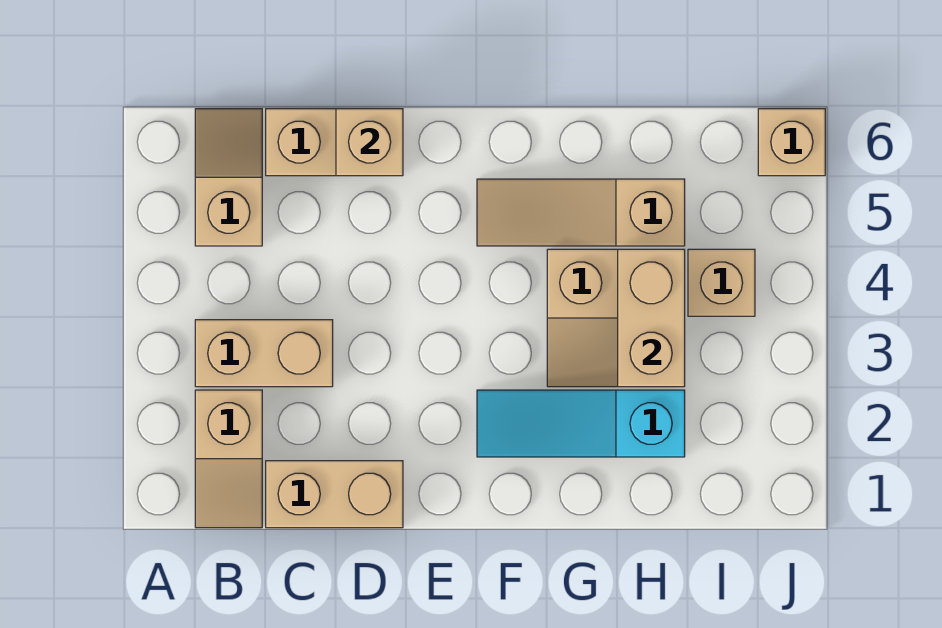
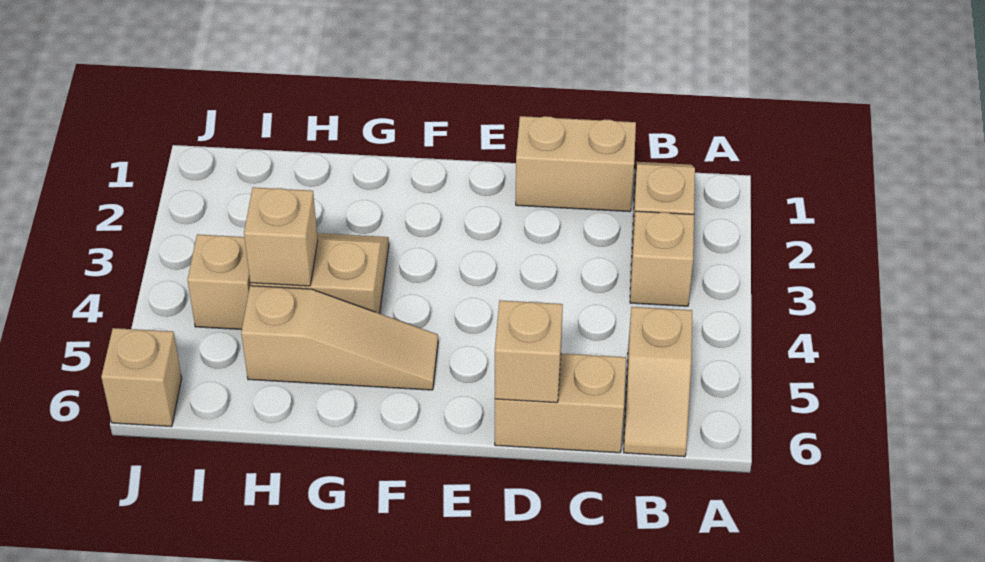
tan 1x2 brick [195,320,333,387] -> tan 1x1 brick [630,211,694,306]
cyan 1x3 slope [477,390,685,457] -> none
tan 1x2 brick [618,249,685,387] -> tan 1x1 brick [244,187,318,286]

